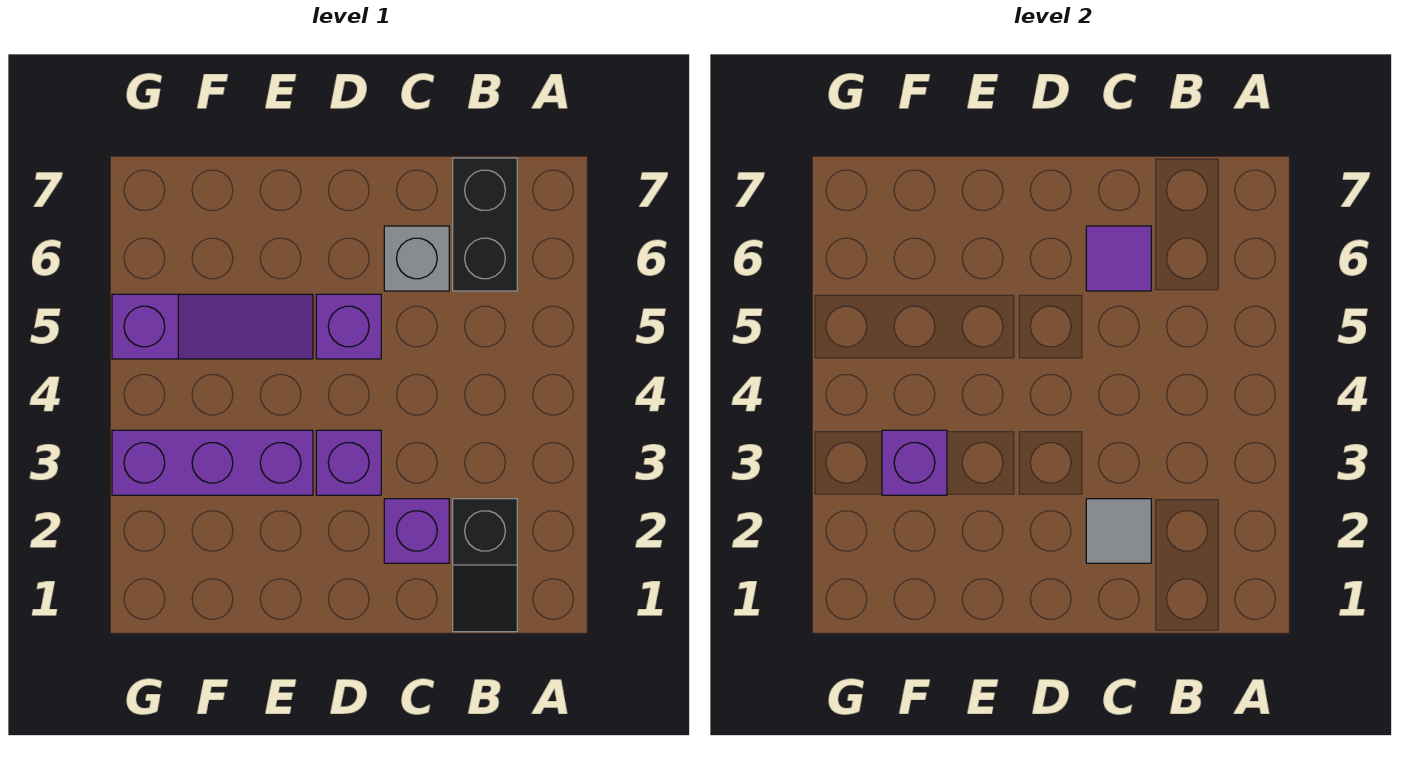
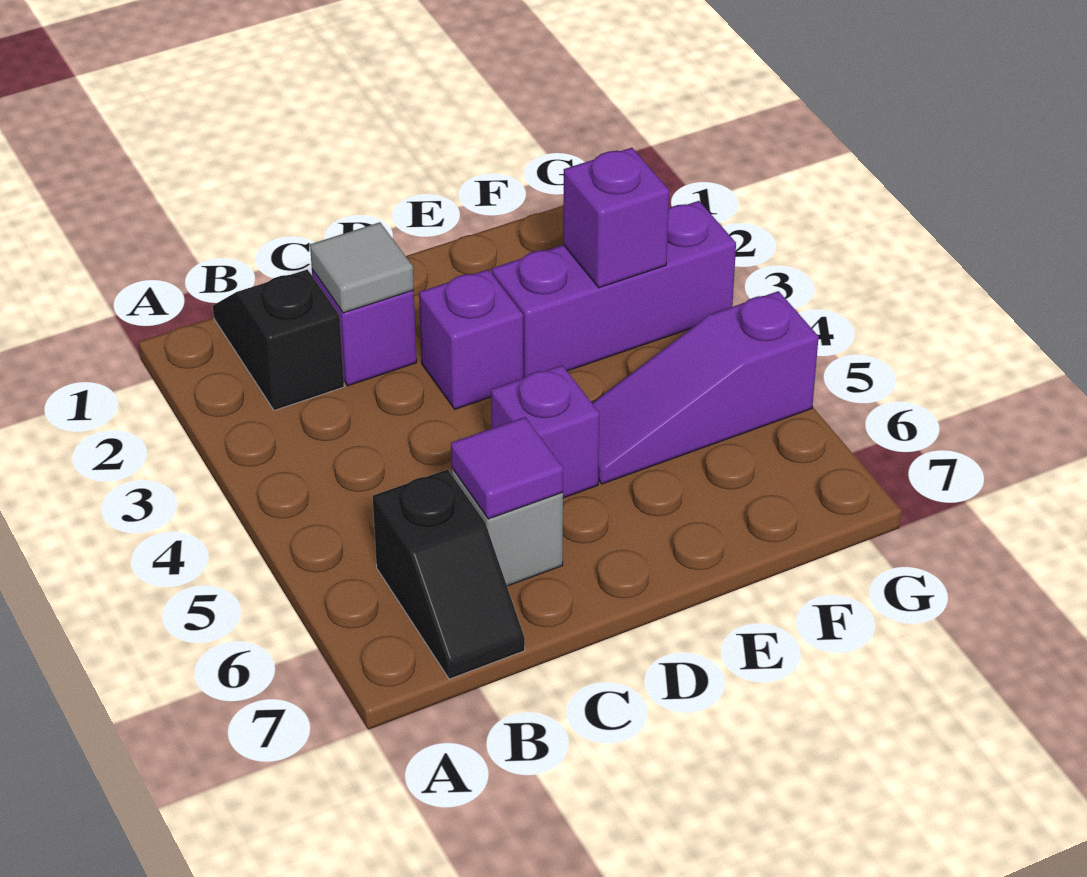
black 1x2 brick [453,158,517,291] -> black 1x2 slope [373,469,525,679]

